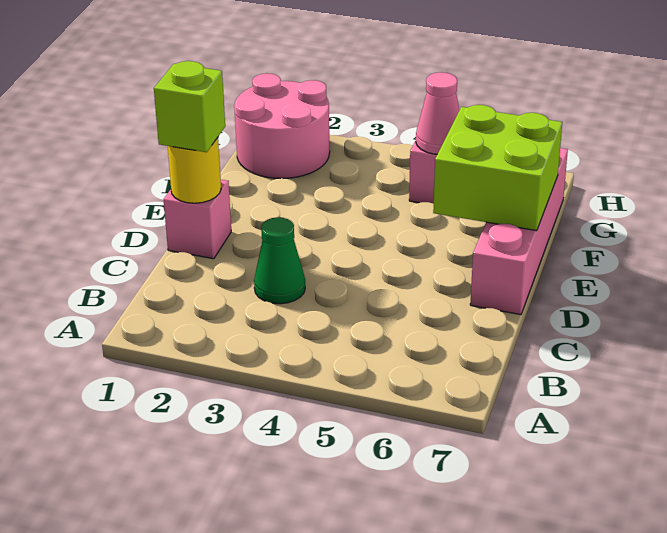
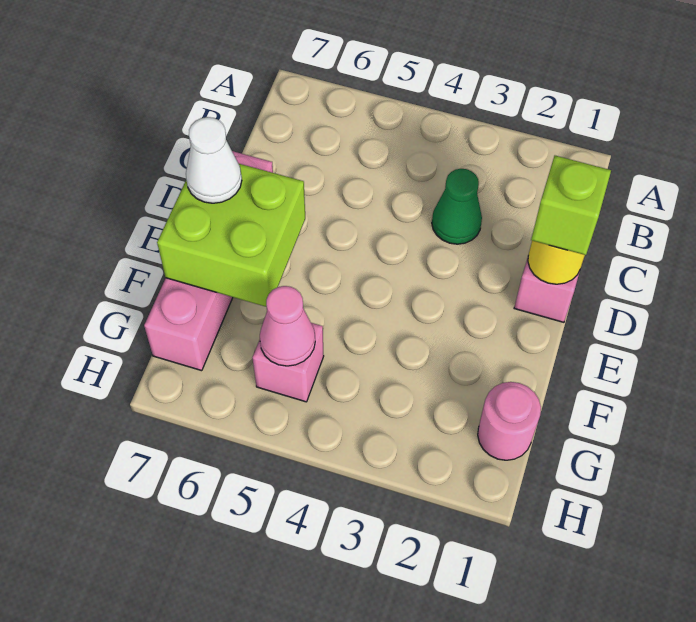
none -> white 1x1 cone [186,117,242,203]
pink 2x2 round brick [234,73,330,179] -> pink 1x1 round brick [478,382,541,460]

